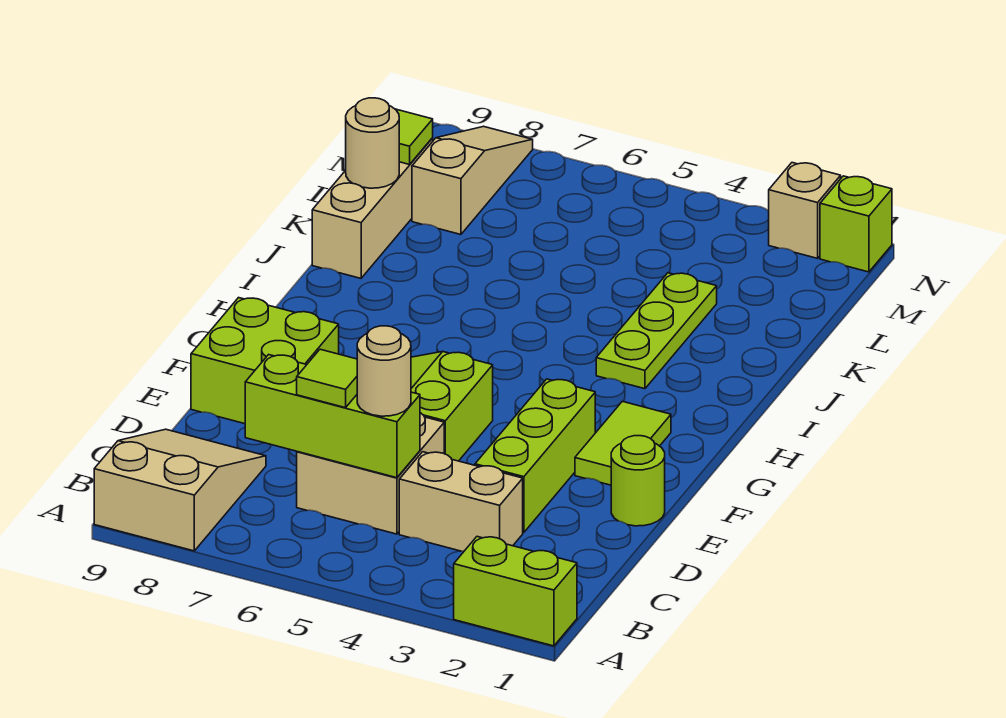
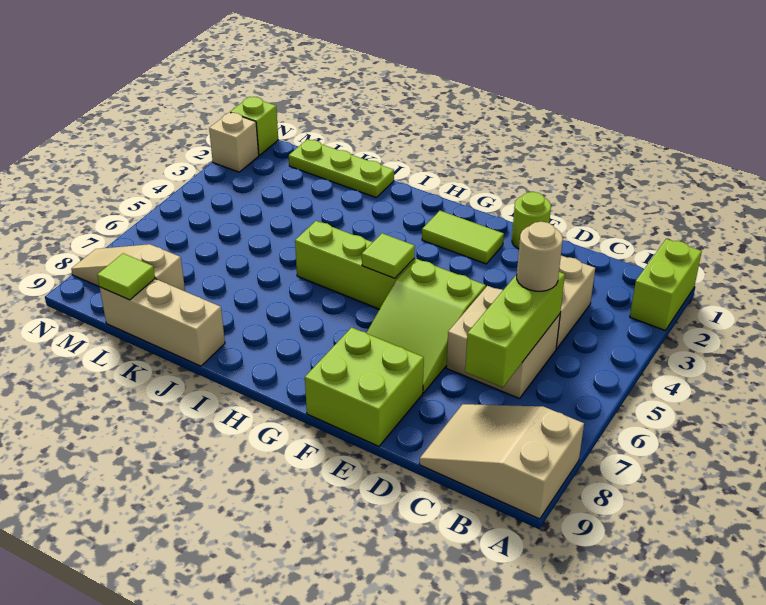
lime 1x1 tile [297,349,357,408] -> lime 1x1 tile moved to [362,233,415,279]
lime 1x3 brick [475,379,595,533] -> lime 1x3 brick moved to [295,221,415,309]
lime 1x3 plate [596,273,717,389] -> lime 1x3 plate moved to [289,139,394,197]
tan 1x1 round brick [346,98,399,188] -> none

